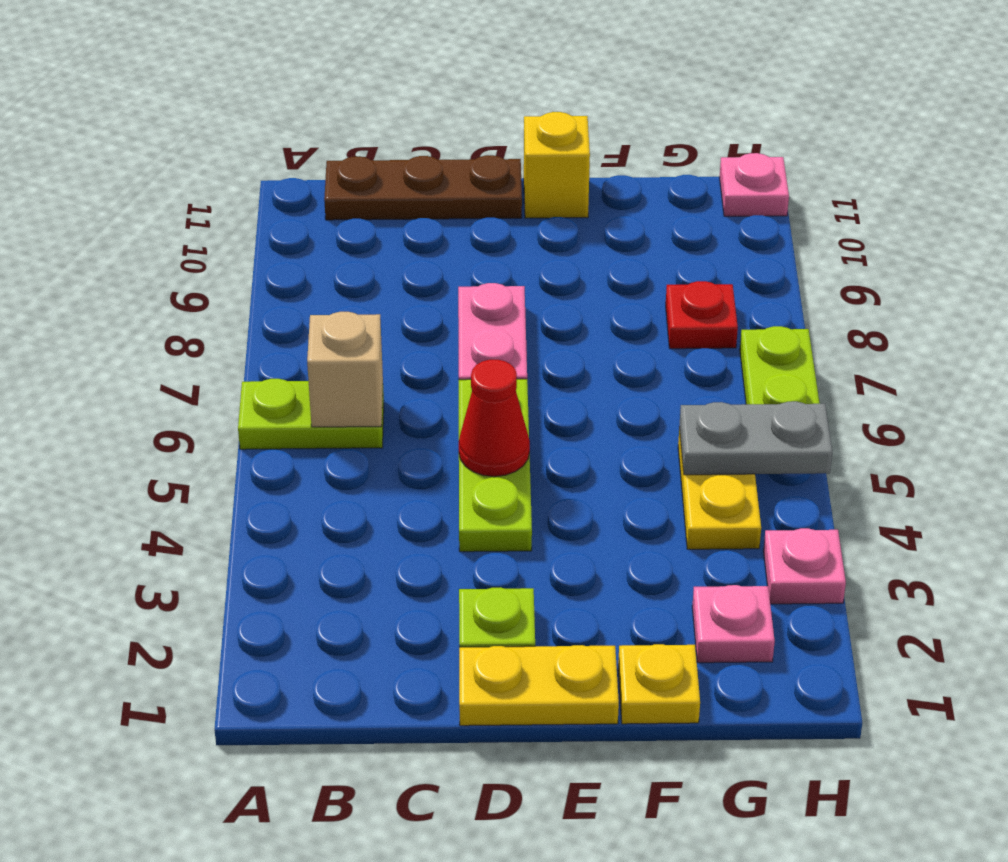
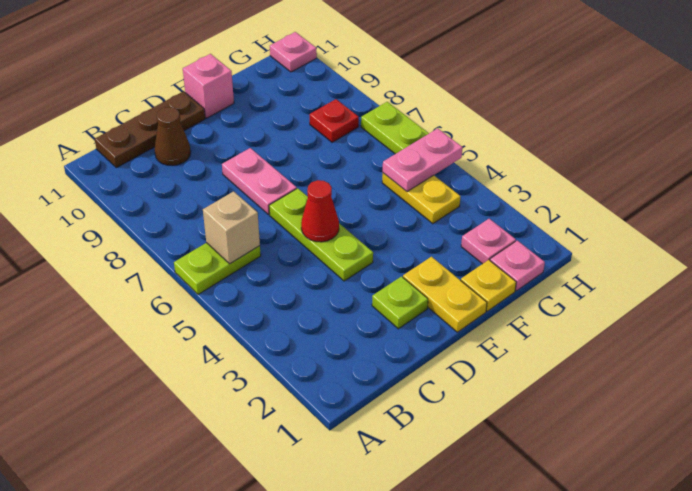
none -> brown 1x1 cone [155,107,191,166]
yellow 1x2 plate [459,645,619,726] -> yellow 1x2 plate turned to [403,257,487,332]
yellow 1x1 brick [524,112,590,218] -> pink 1x1 brick [183,54,234,118]
grey 1x2 plate [679,401,832,475] -> pink 1x2 plate [383,128,463,192]
pink 1x1 plate [763,528,846,604] -> pink 1x1 plate moved to [490,240,545,291]

